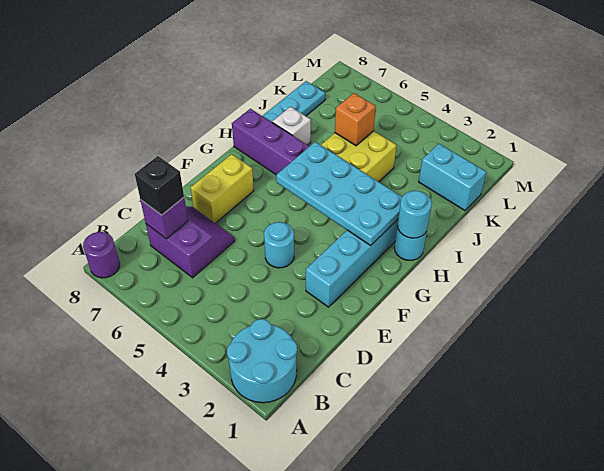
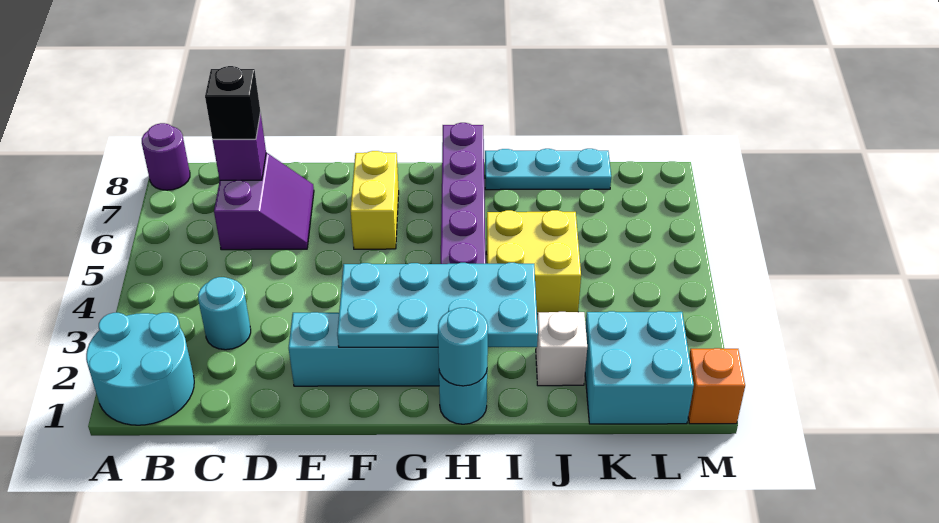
cyan 1x1 round brick [264,222,294,268] -> cyan 1x1 round brick moved to [198,277,251,350]
yellow 1x2 brick [191,154,254,223] -> yellow 1x2 brick turned to [350,151,399,249]
cyan 2x4 plate [276,142,402,246] -> cyan 2x4 plate turned to [337,263,538,347]
white 1x1 brick [272,107,311,145] -> white 1x1 brick moved to [536,312,587,386]
orange 1x1 brick [335,93,376,146] -> orange 1x1 brick moved to [688,348,745,424]
cyan 1x2 brick [419,144,486,211] -> cyan 2x2 brick [585,311,694,424]

